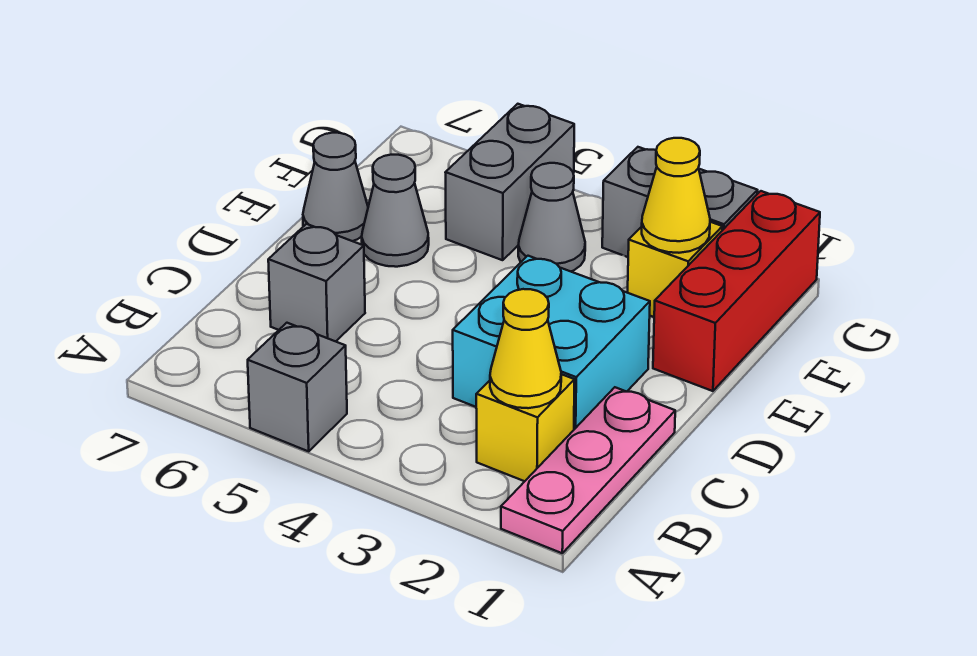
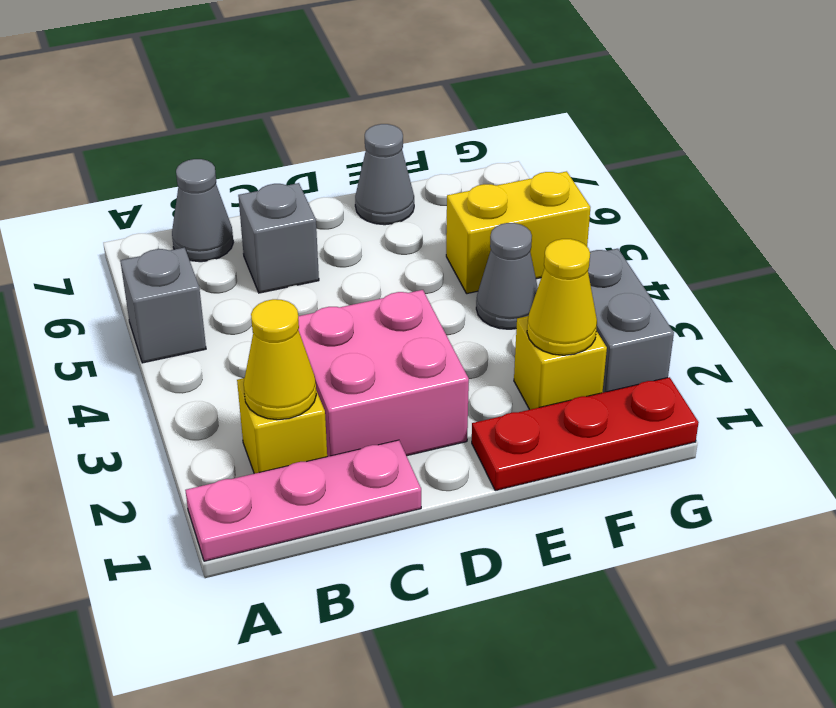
cyan 2x2 brick [453,256,650,429] -> pink 2x2 brick [298,290,469,457]
red 1x3 brick [653,191,820,391] -> red 1x3 plate [472,377,699,491]
grey 1x1 cone [362,155,429,267] -> grey 1x1 cone moved to [172,159,233,262]
grey 1x2 brick [445,104,574,260] -> yellow 1x2 brick [446,171,590,294]

